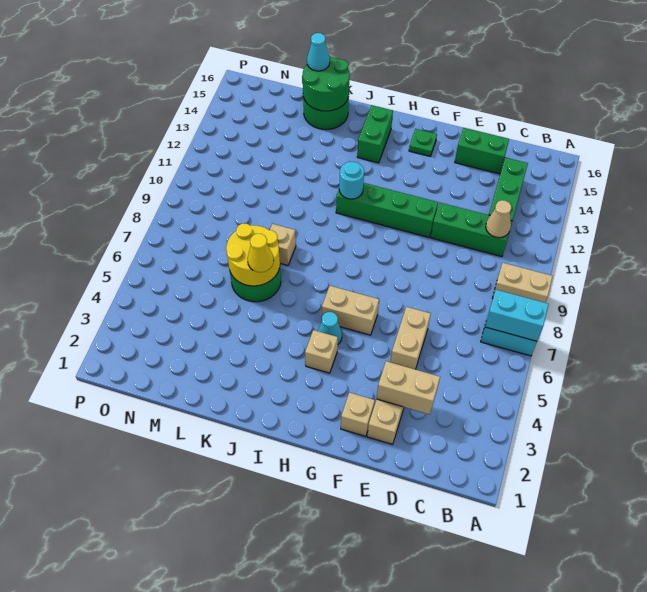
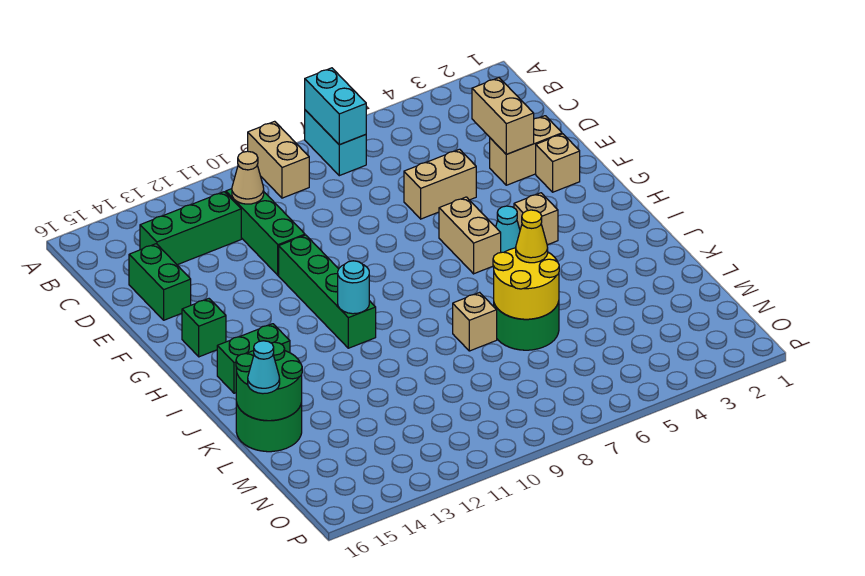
green 1x1 plate [409,129,437,156] -> green 1x1 brick [182,299,226,357]

